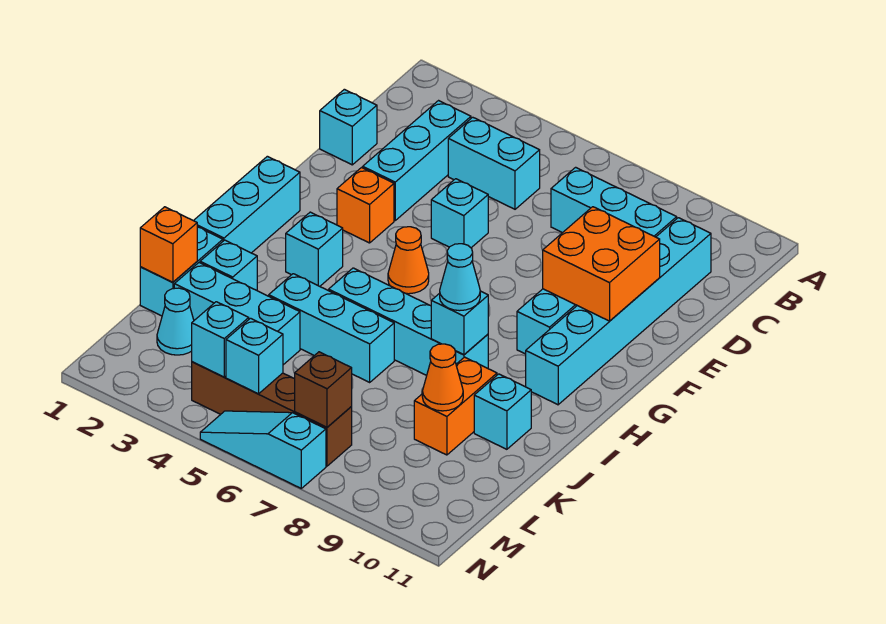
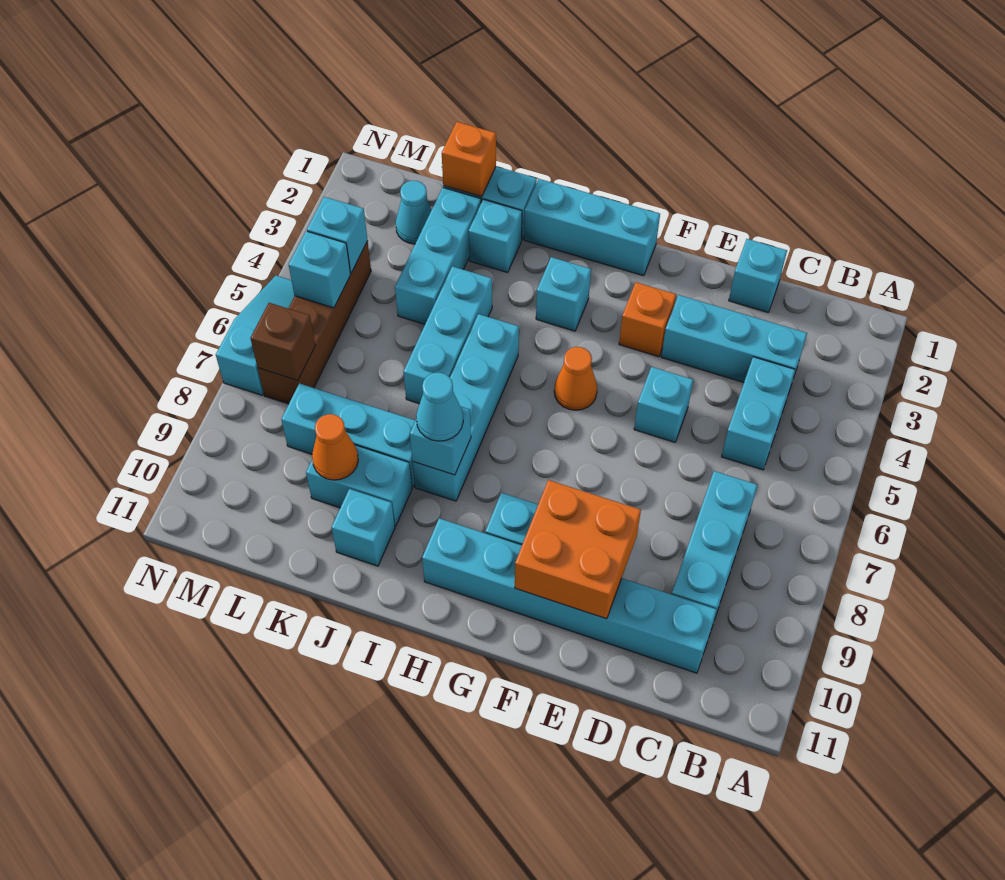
none -> cyan 1x3 brick [281,383,415,487]
orange 1x2 brick [414,357,497,455] -> cyan 1x2 brick [306,445,412,526]

